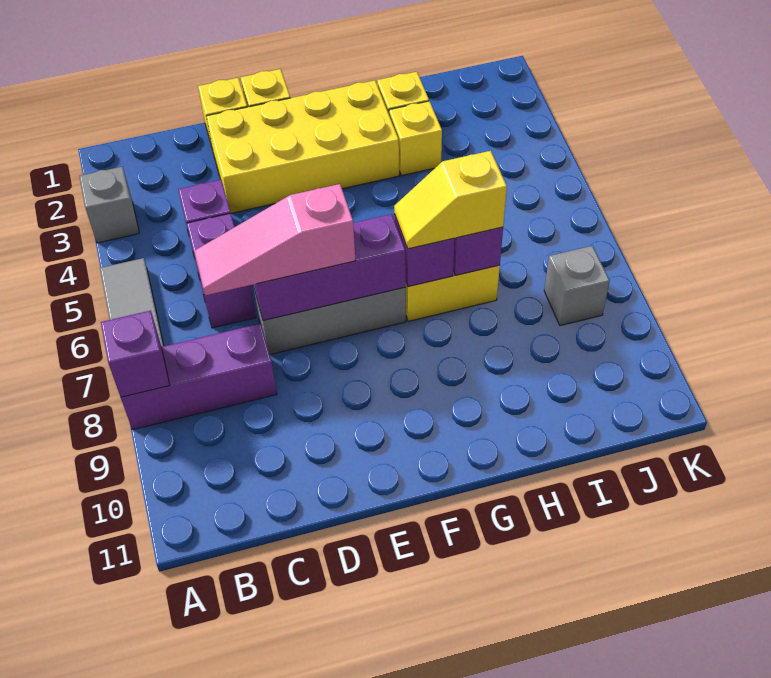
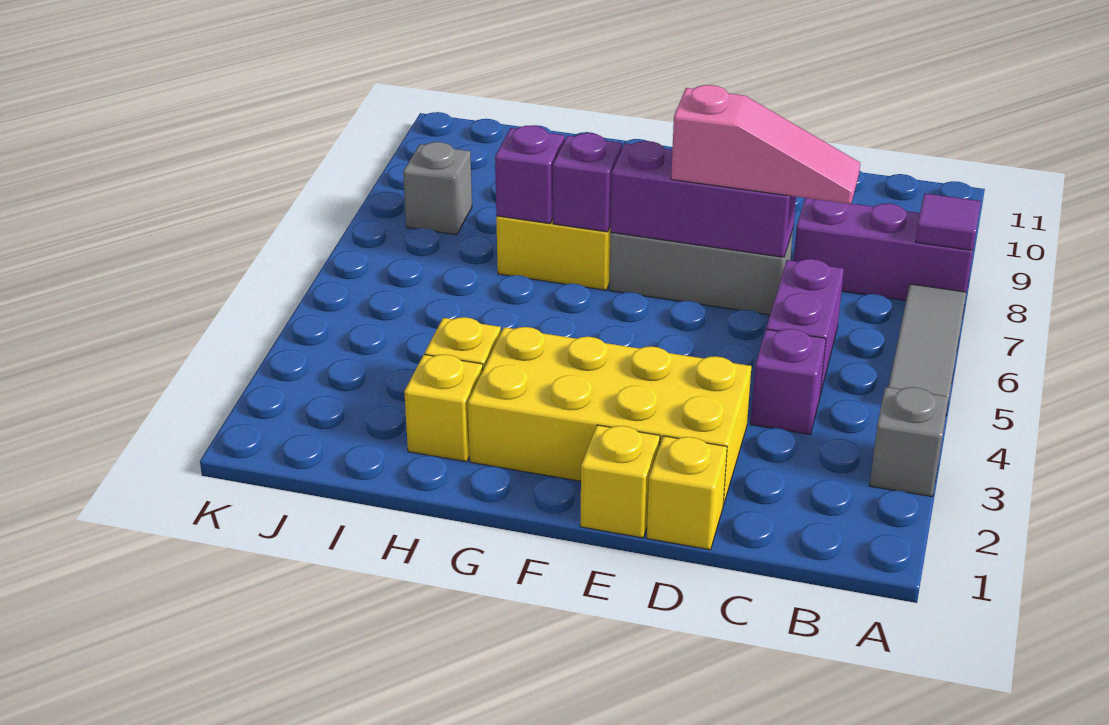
purple 1x1 brick [101,311,170,397] -> purple 1x1 tile [916,193,981,250]
yellow 1x2 slope [394,151,507,249] -> none

